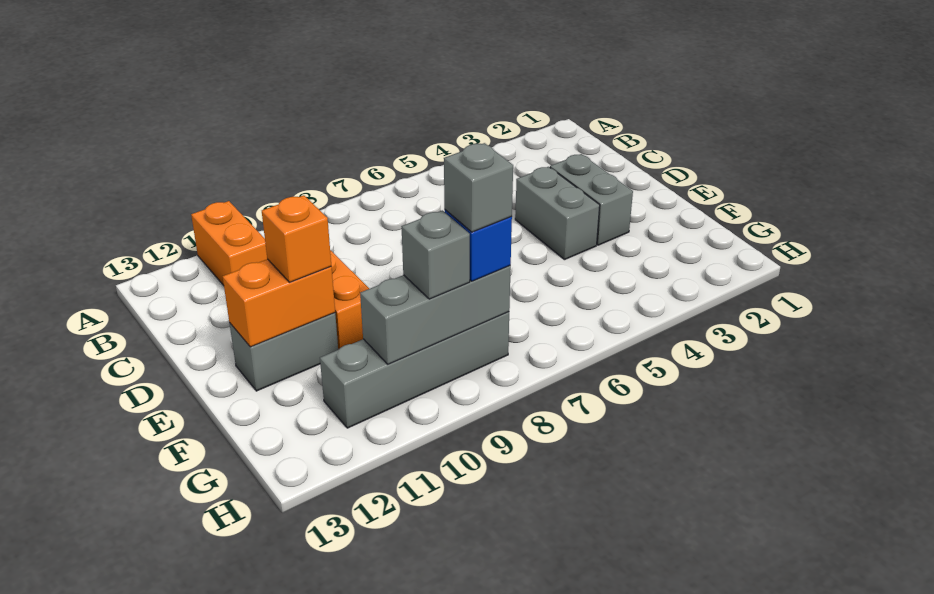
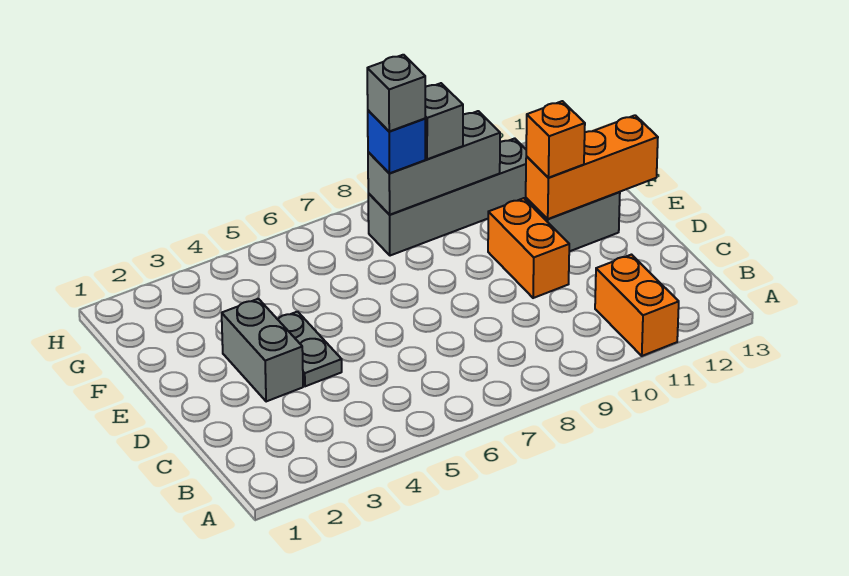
grey 1x2 brick [515,167,600,260] -> grey 1x2 plate [278,312,342,386]
orange 1x2 brick [223,259,335,347] -> orange 1x3 brick [526,115,658,219]

